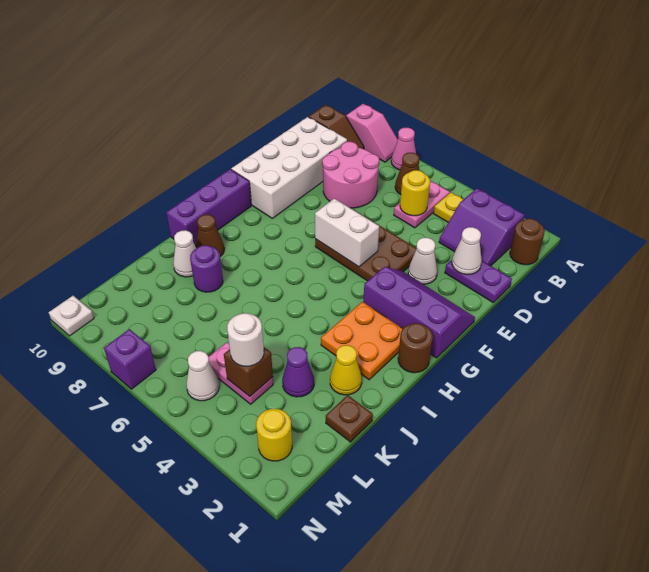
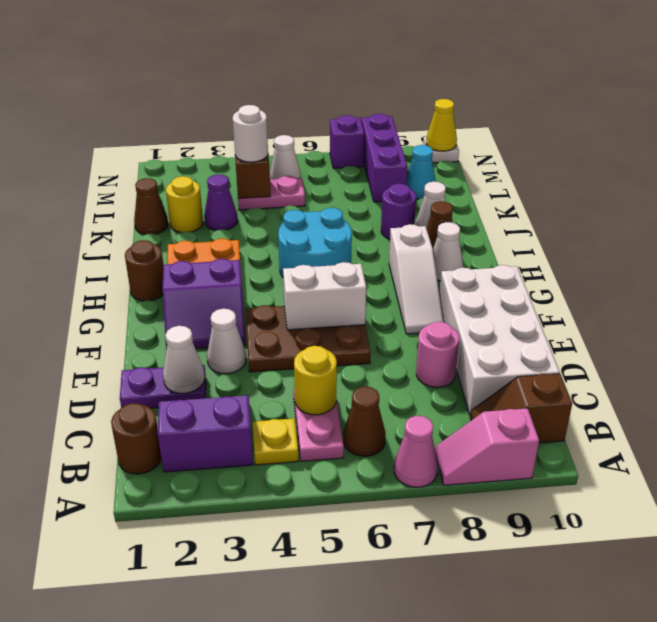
pink 2x2 round brick [322,142,379,208] -> pink 1x1 round brick [416,322,459,387]
purple 2x3 slope [363,267,475,358] -> purple 2x2 slope [163,259,246,349]
none -> white 1x3 slope [389,224,443,334]
purple 1x3 brick [166,169,251,246] -> purple 1x3 brick moved to [362,114,407,202]
none -> cyan 2x2 round brick [278,208,352,277]
none -> white 1x1 cone [433,222,463,281]
yellow 1x1 cone [330,345,362,395] -> yellow 1x1 cone moved to [426,99,457,151]
brown 1x1 plate [326,395,373,442] -> brown 1x1 cone [134,178,168,235]
none -> cyan 1x1 cone [406,145,436,199]
yellow 1x1 round brick [256,409,292,461] -> yellow 1x1 round brick moved to [166,176,203,232]

